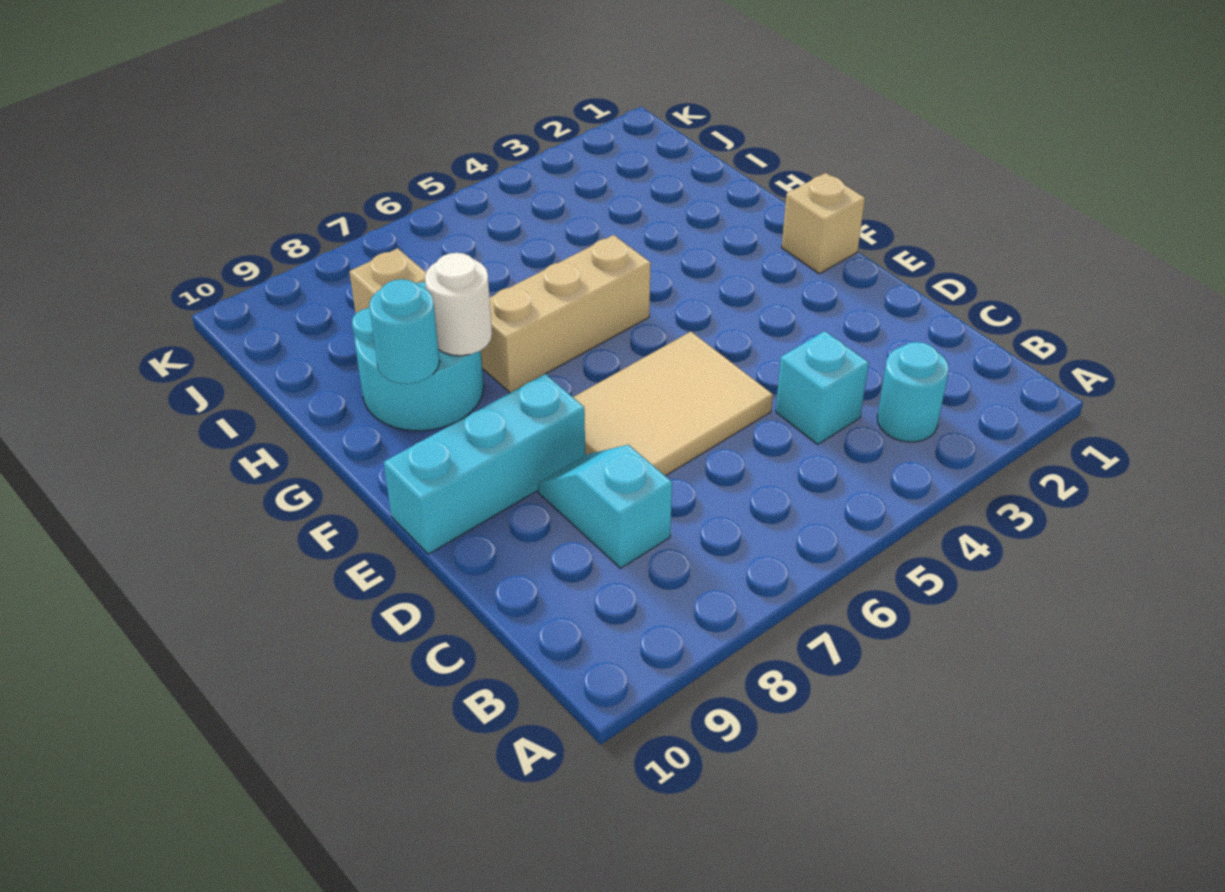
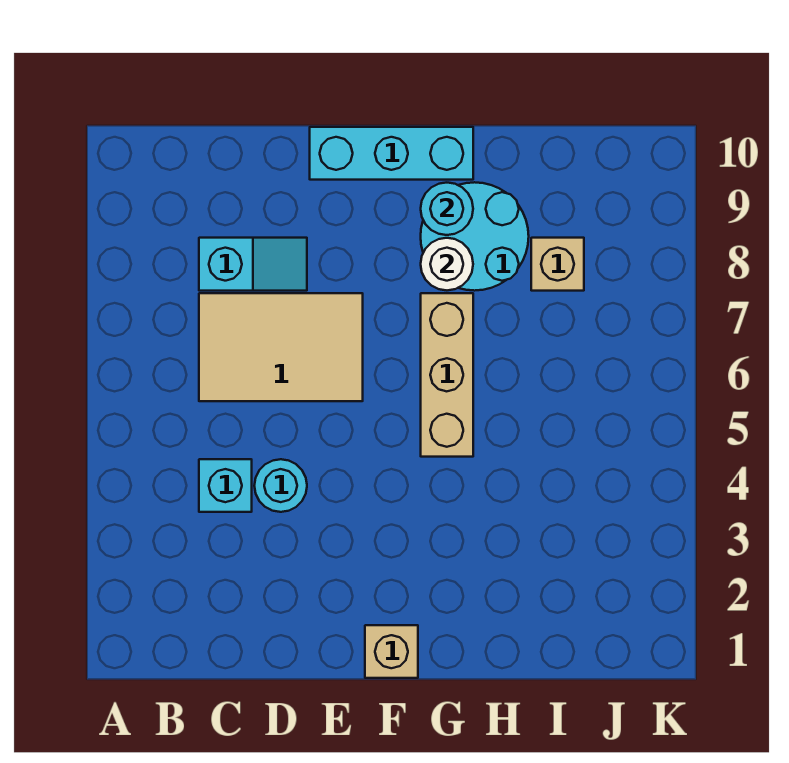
cyan 1x1 round brick [877,342,949,442] -> cyan 1x1 round brick moved to [254,459,307,512]
tan 2x3 tile [573,332,773,476] -> tan 2x3 tile turned to [199,293,363,401]
cyan 1x3 brick [384,374,585,554] -> cyan 1x3 brick turned to [310,127,473,180]

